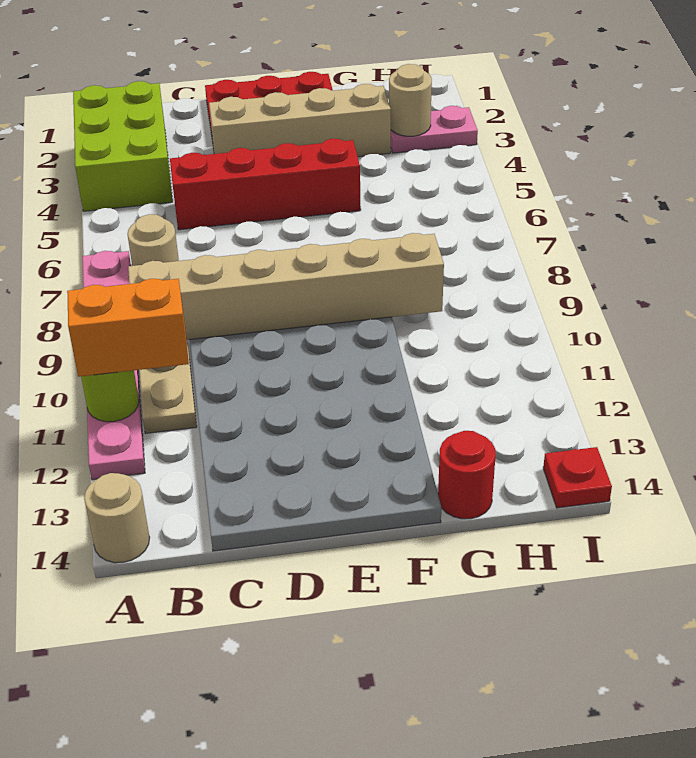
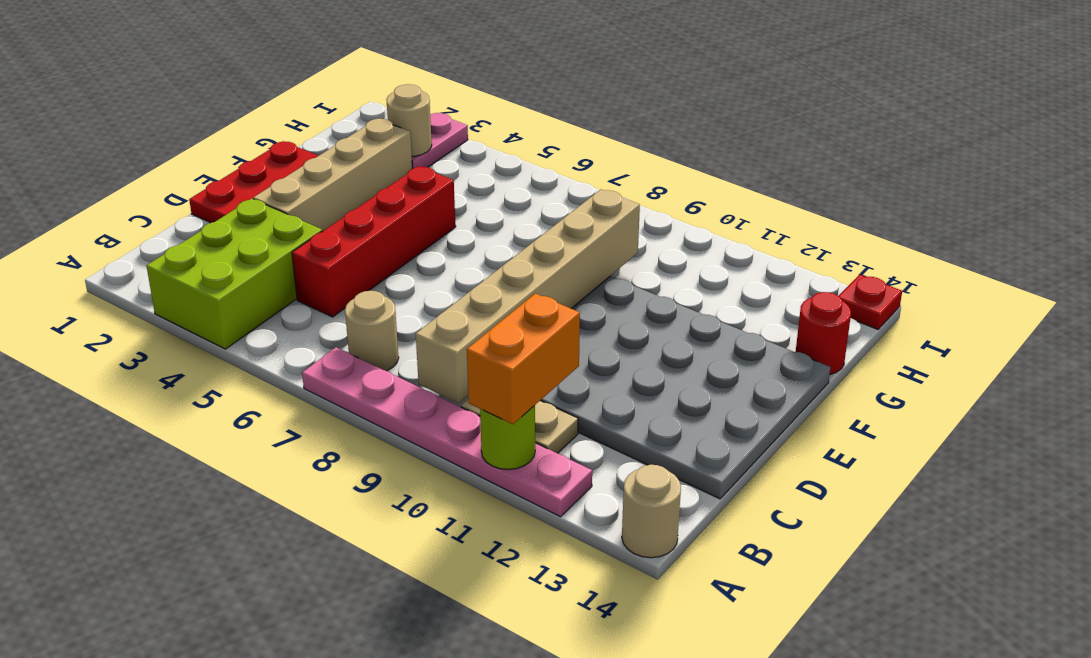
lime 2x3 brick [73,81,173,211] -> lime 2x3 brick turned to [147,199,322,349]

